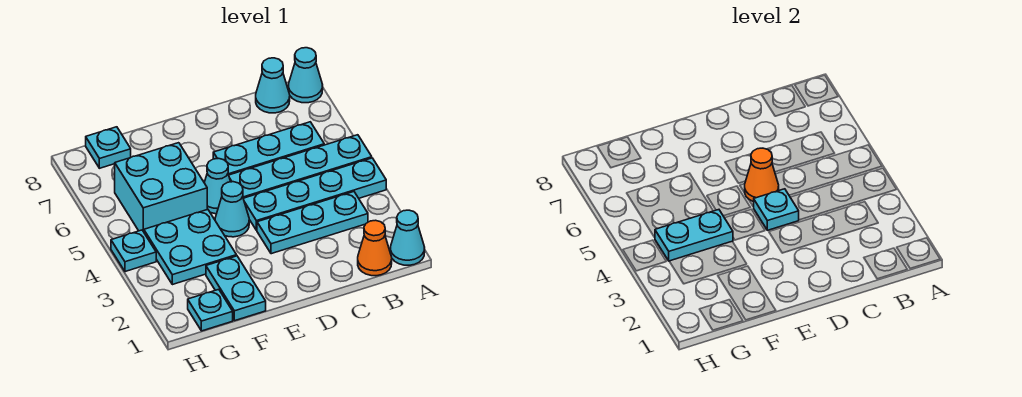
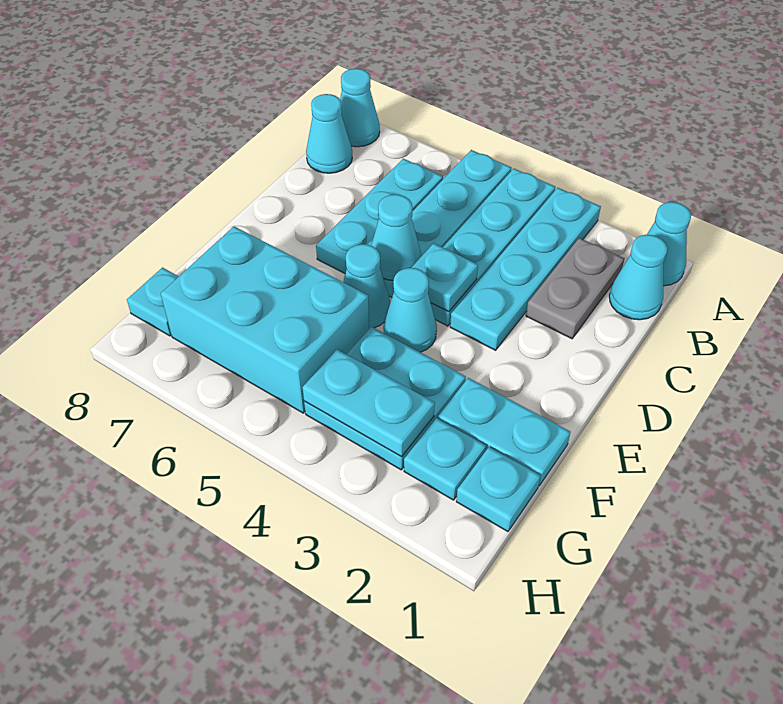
orange 1x1 cone [358,220,392,276] -> cyan 1x1 cone [609,235,667,320]
none -> grey 1x2 plate [526,238,625,339]
cyan 1x3 plate [257,192,368,254] -> cyan 1x4 plate [450,188,601,350]
orange 1x1 cone [745,148,779,202] -> cyan 1x1 cone [371,195,421,280]
cyan 1x2 plate [655,210,733,261] -> cyan 1x2 plate turned to [303,350,435,457]
cyan 2x2 brick [115,143,207,232] -> cyan 2x3 brick [161,226,369,413]
cyan 1x1 plate [111,230,156,272] -> cyan 1x1 plate moved to [404,418,486,500]

